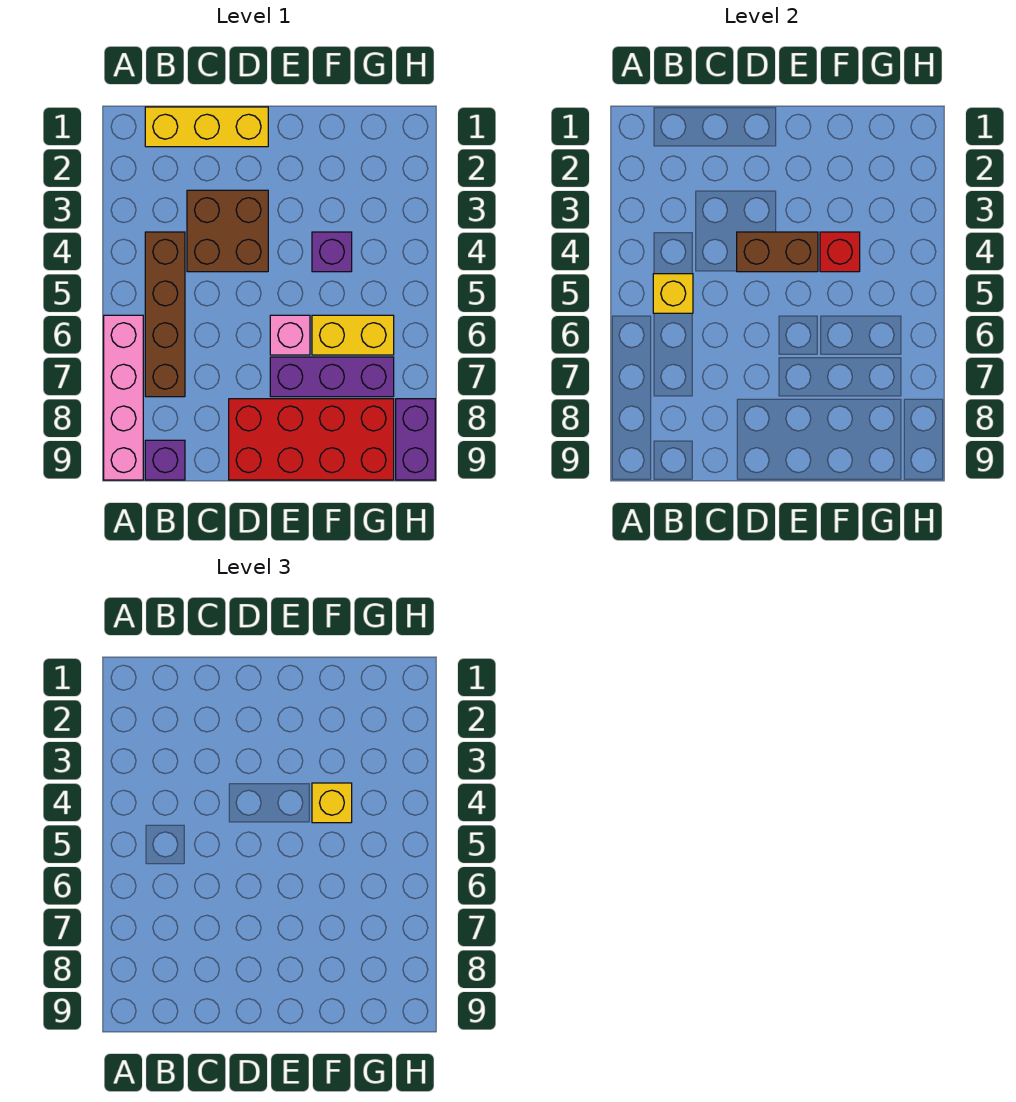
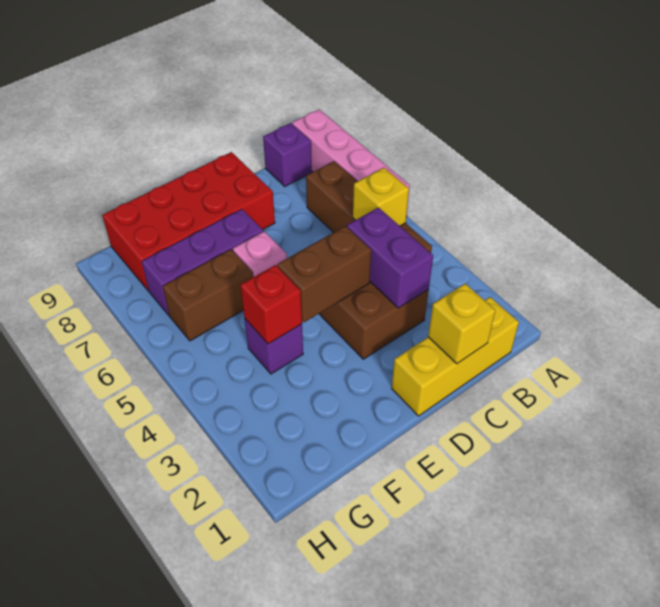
yellow 1x1 brick [312,783,352,823] -> yellow 1x1 brick moved to [428,284,495,364]
yellow 1x2 brick [312,315,394,355] -> brown 1x2 brick [163,249,253,341]
purple 1x2 brick [396,399,435,480] -> purple 1x2 brick moved to [347,207,433,308]

